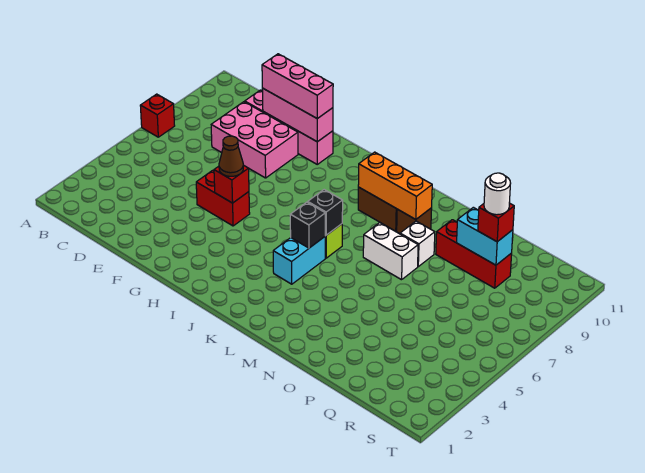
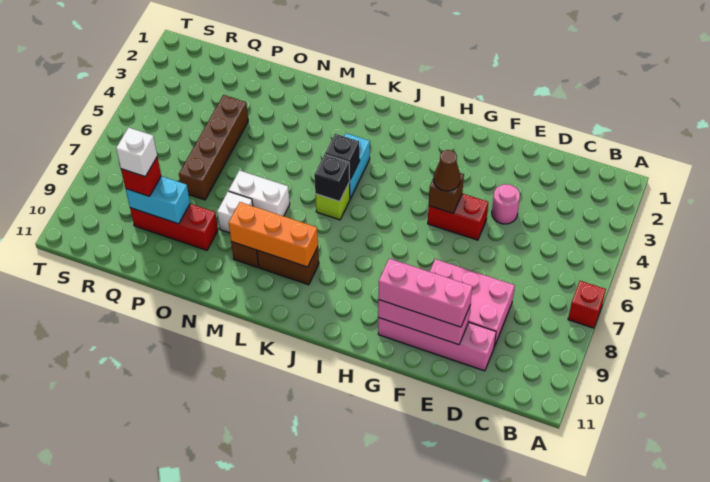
none -> pink 1x1 round brick [492,184,520,224]
red 1x1 brick [214,165,249,203] -> brown 1x1 brick [429,173,464,213]
none -> brown 1x4 brick [179,95,248,200]
white 1x1 round brick [484,173,511,215] -> white 1x1 brick [116,128,157,177]

